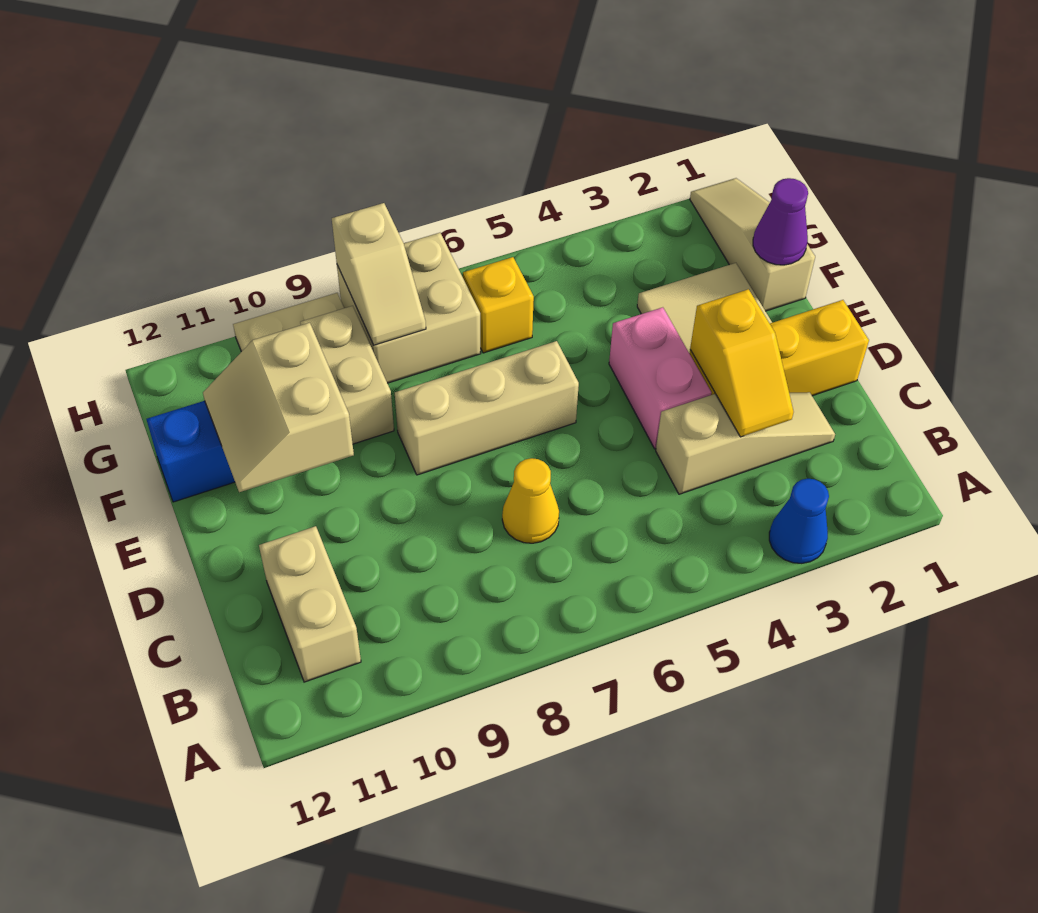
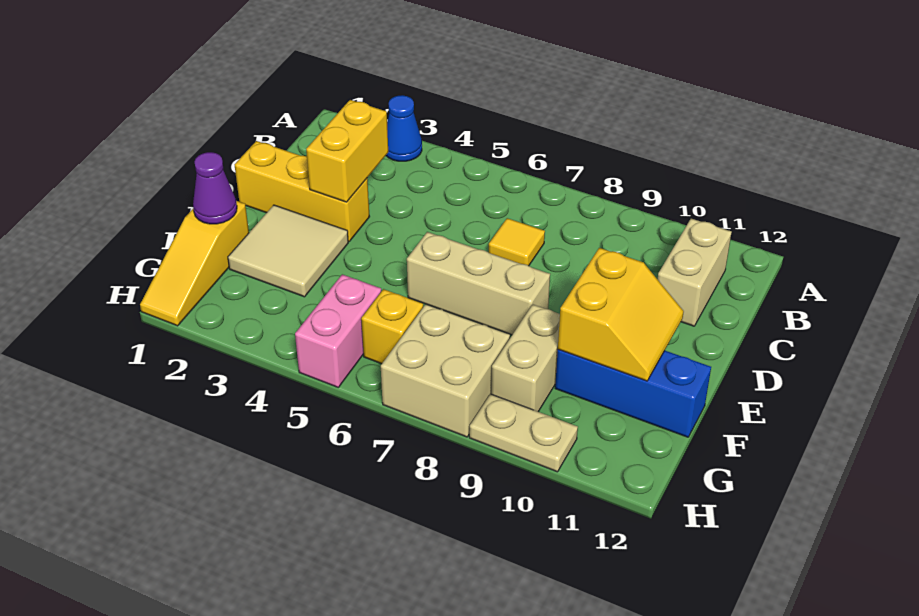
tan 1x3 slope [656,392,835,494] -> none
yellow 1x2 slope [690,289,794,437] -> yellow 1x2 brick [306,100,388,202]
yellow 1x1 cone [502,458,559,543] -> yellow 1x1 tile [489,218,545,266]
pink 1x2 brick [609,307,711,449] -> pink 1x2 brick moved to [295,274,382,387]
tan 2x2 slope [203,323,354,492] -> yellow 2x2 slope [558,248,684,381]
tan 1x3 slope [690,178,815,311] -> yellow 1x3 slope [140,201,249,326]
tan 1x2 slope [332,203,426,345] -> none

